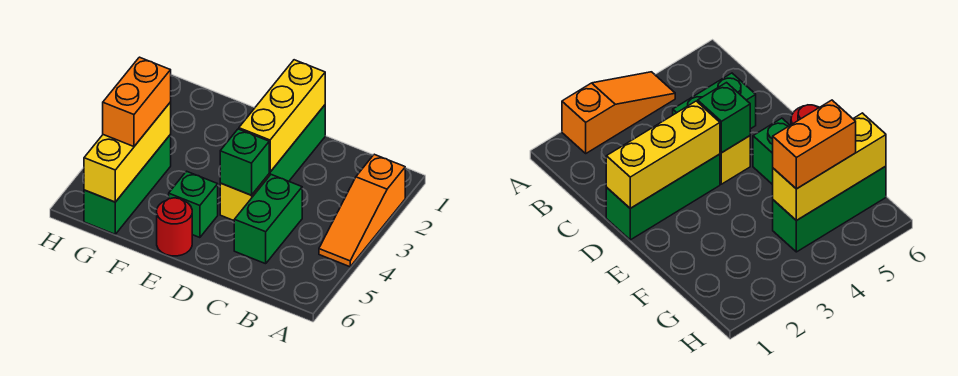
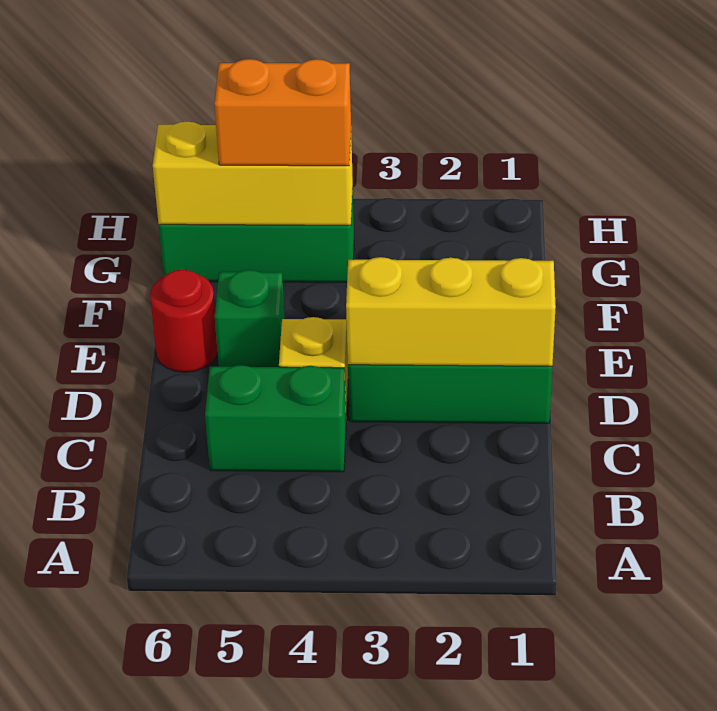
orange 1x3 slope [319,154,405,267] -> none
green 1x1 brick [220,129,269,195] -> none

